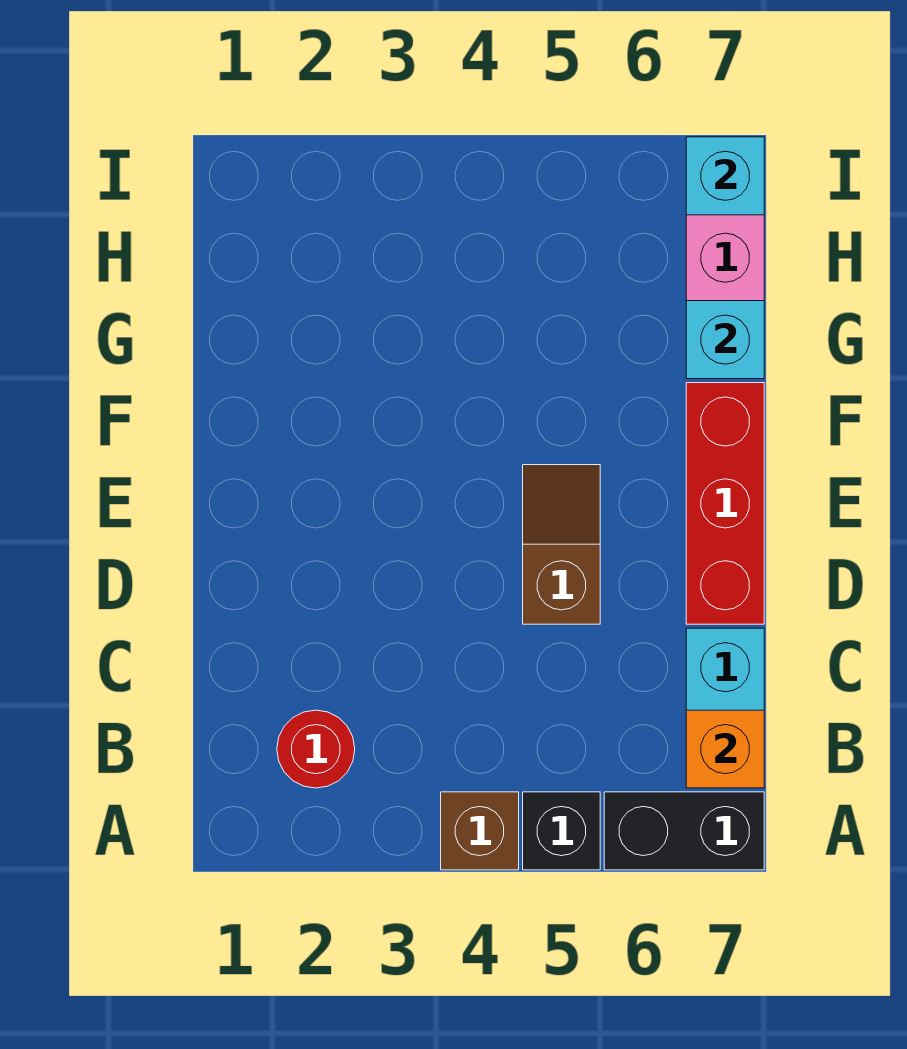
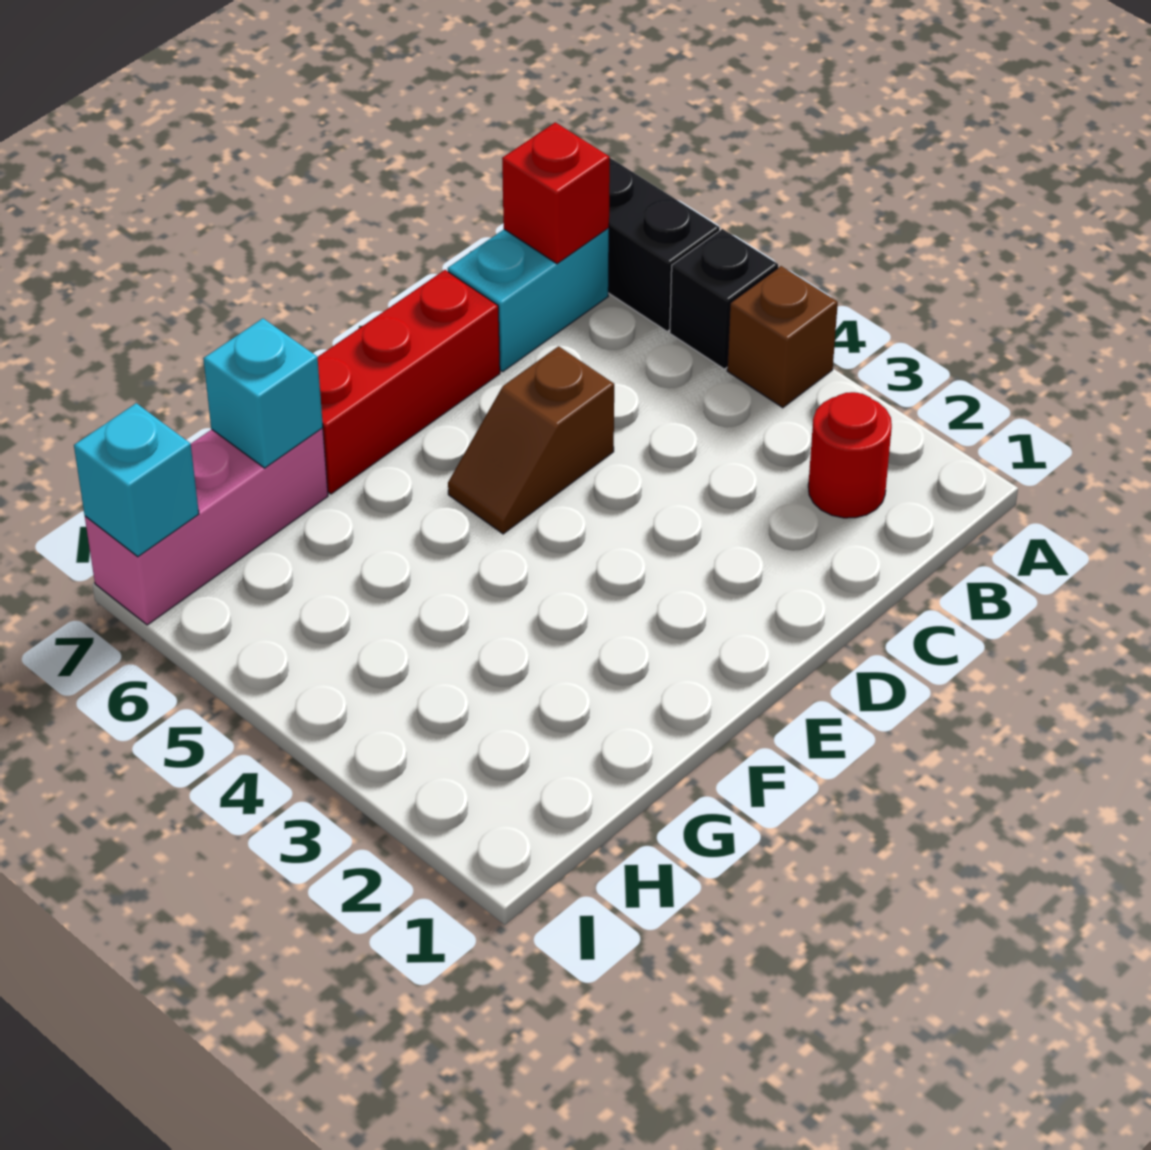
orange 1x1 brick [686,710,764,788] -> red 1x1 brick [502,122,610,264]

